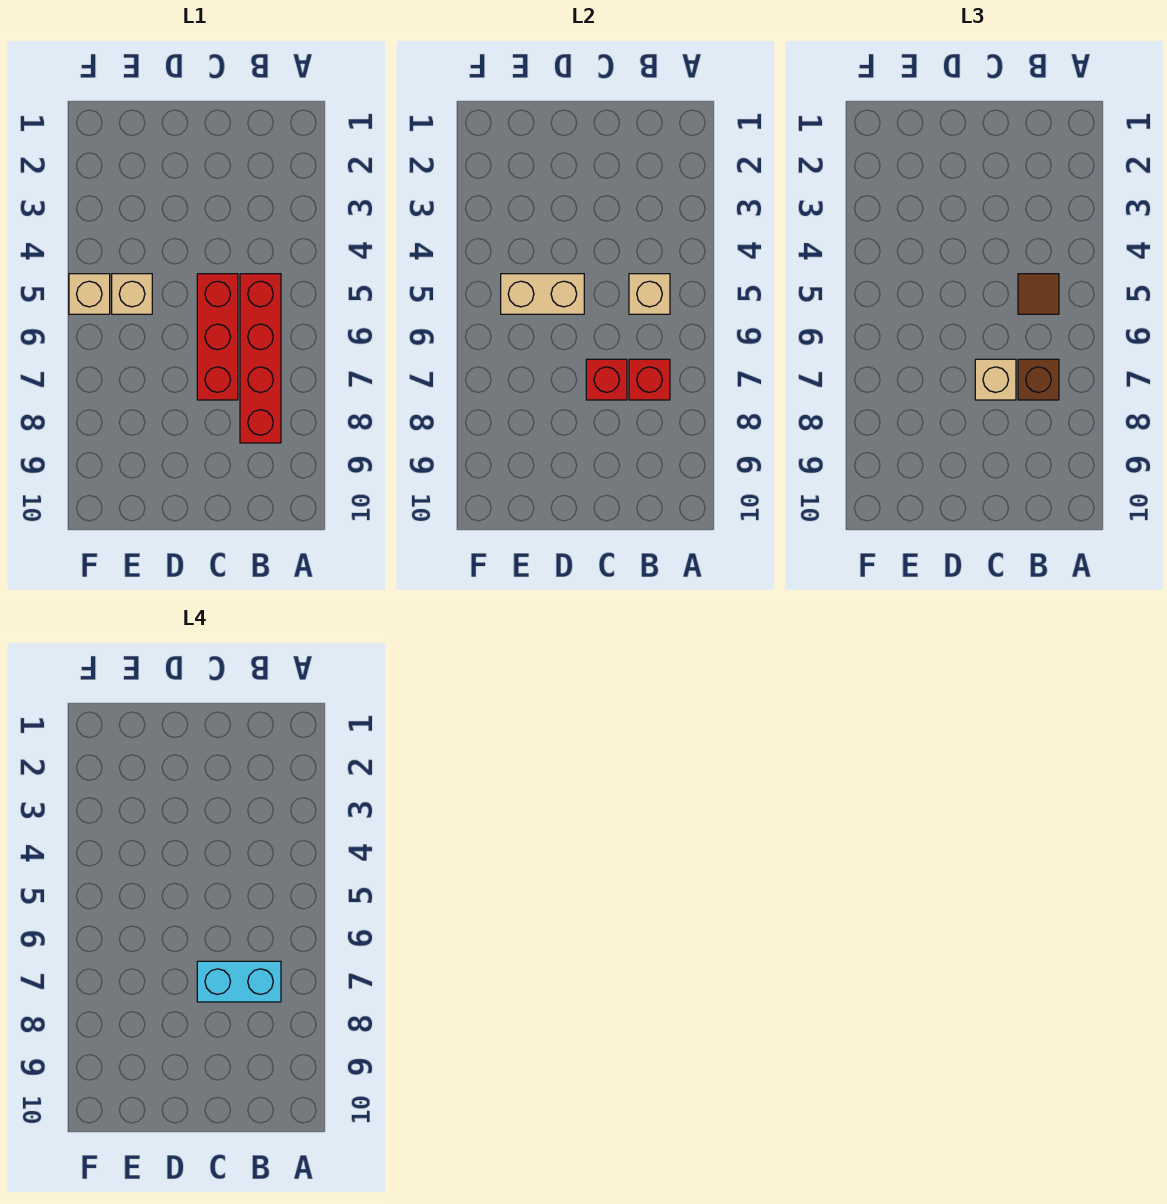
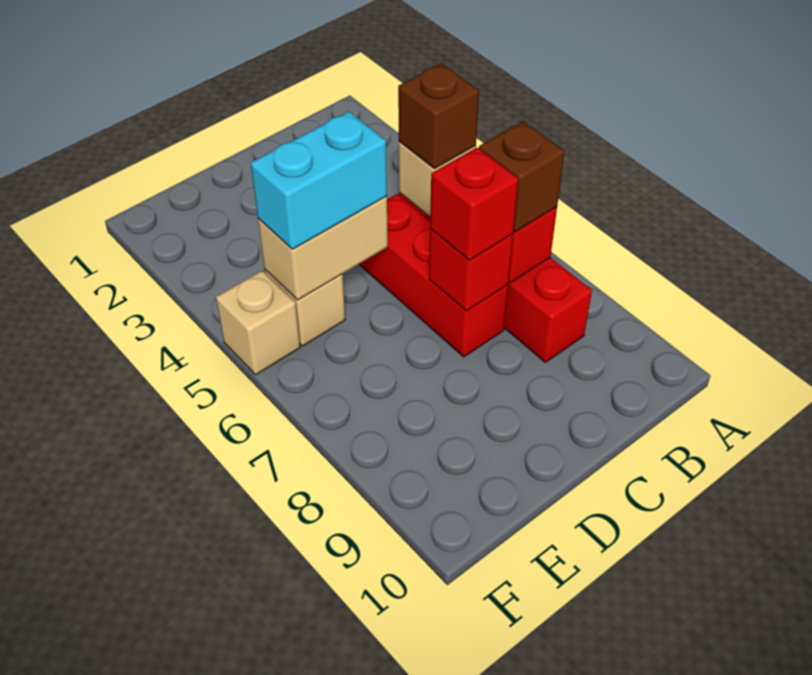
brown 1x1 tile [1018,274,1059,314] -> brown 1x1 brick [398,63,479,169]
cyan 1x2 brick [197,961,281,1002] -> cyan 1x2 brick moved to [251,112,387,249]
tan 1x1 brick [975,359,1016,400] -> red 1x1 brick [430,147,518,260]

